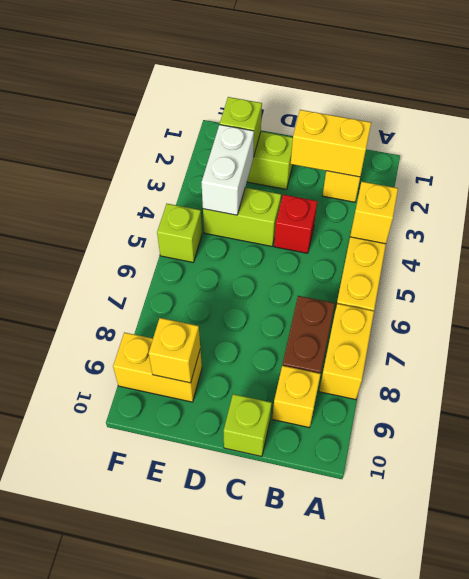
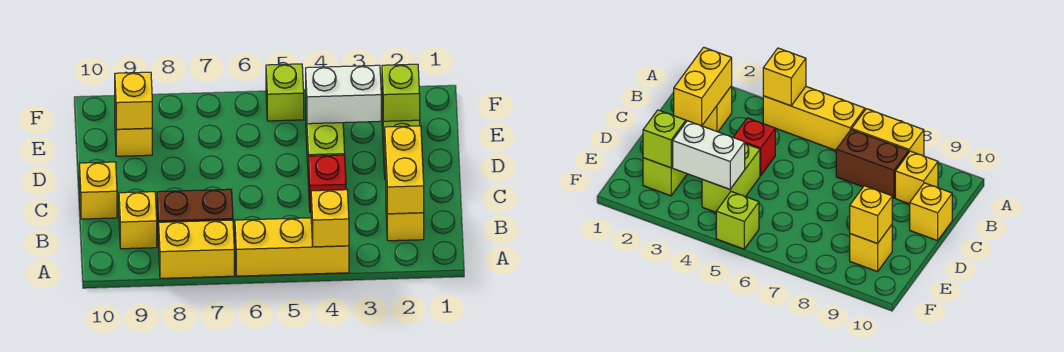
lime 1x1 brick [223,394,272,456] -> yellow 1x1 brick [79,162,117,219]
yellow 1x2 brick [113,332,202,402] -> yellow 1x1 brick [115,115,152,156]

